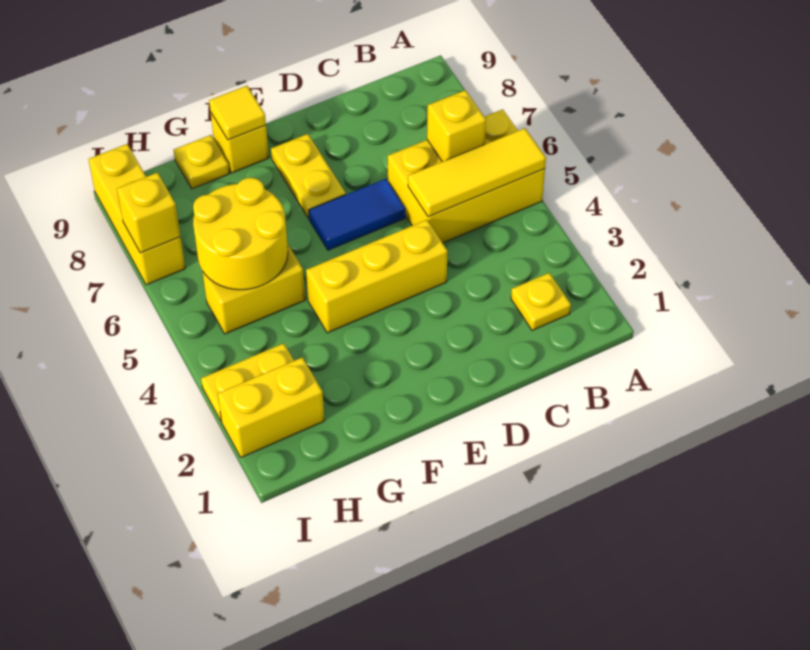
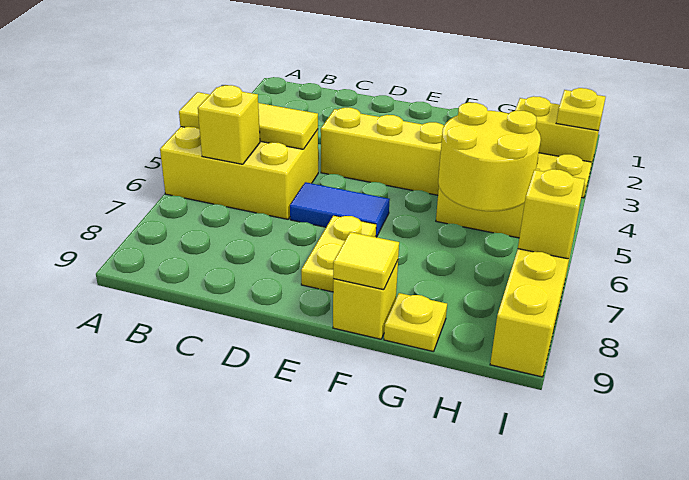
yellow 1x1 plate [511,273,571,330] -> yellow 1x1 plate moved to [556,88,606,131]

